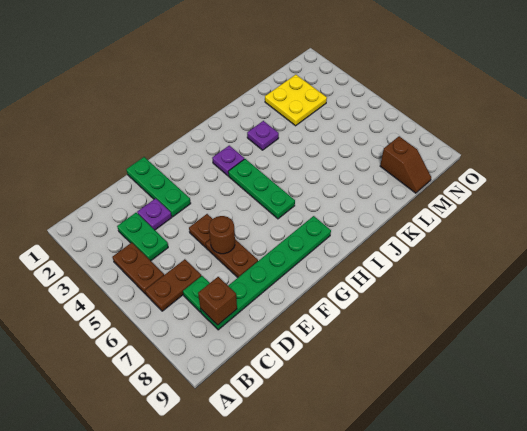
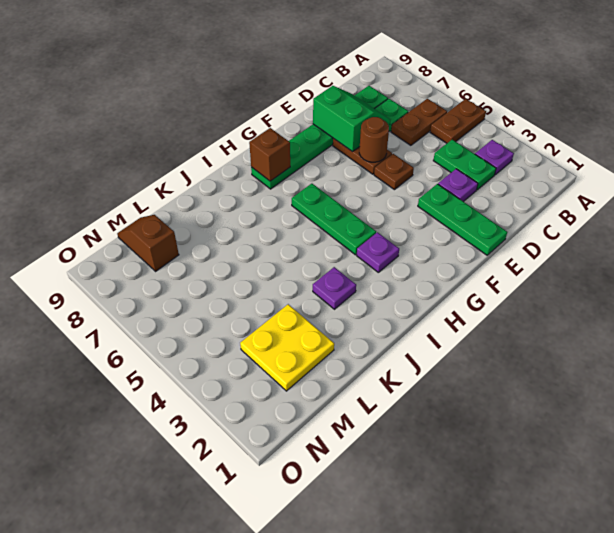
none -> purple 1x1 plate [475,140,514,175]
brown 1x2 plate [112,243,164,294] -> brown 1x2 plate turned to [430,99,486,143]
brown 1x1 brick [198,277,237,325] -> brown 1x1 brick moved to [249,128,290,181]
none -> green 2x2 slope [313,86,390,152]

